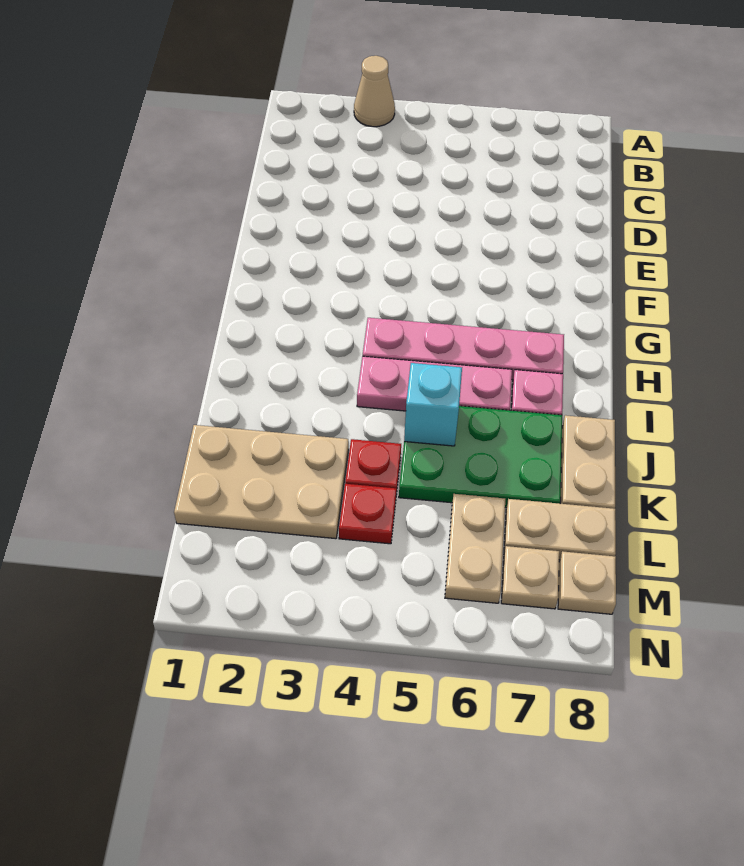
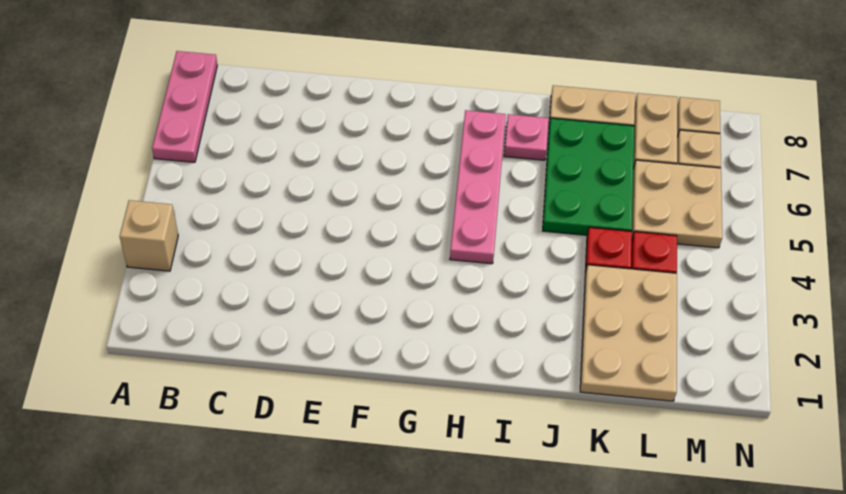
tan 1x1 cone [354,56,395,127] -> tan 1x1 brick [120,200,178,271]
pink 1x3 plate [357,356,512,411] -> pink 1x3 plate moved to [152,51,217,162]
cyan 1x1 brick [404,363,462,446] -> none
tan 1x2 plate [445,494,505,603] -> tan 2x2 plate [632,160,722,248]

